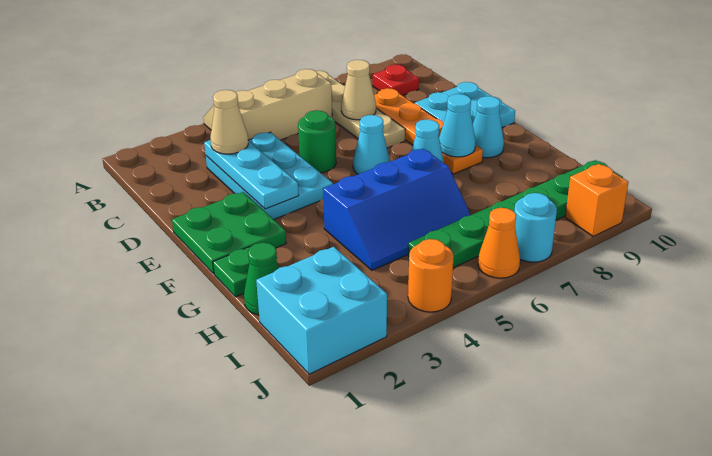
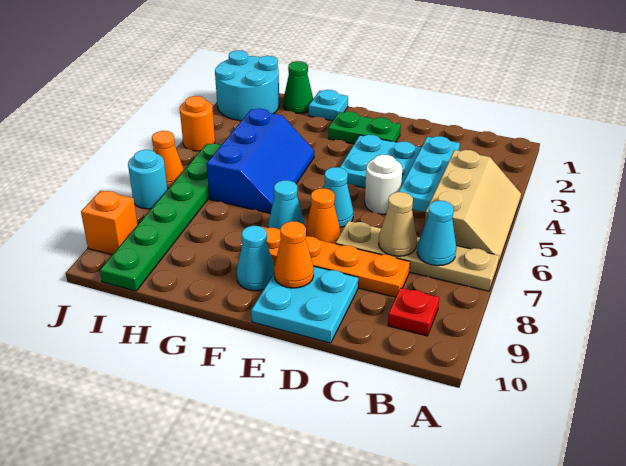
cyan 1x3 plate [204,140,299,209] -> cyan 1x3 plate turned to [399,136,460,212]
tan 1x1 cone [210,90,248,154] -> none
green 1x1 round brick [298,110,336,173] -> white 1x1 round brick [365,155,402,214]
green 2x2 plate [172,192,286,274] -> green 1x2 plate [328,111,401,144]
none -> orange 1x1 cone [306,188,341,244]
none -> orange 1x1 cone [274,221,314,288]
cyan 1x1 cone [439,94,476,157] -> cyan 1x1 cone moved to [417,201,456,266]
green 1x1 plate [213,247,250,297] -> cyan 1x1 plate [309,90,348,121]
blue 2x3 slope [323,149,471,270] -> blue 2x3 slope turned to [207,109,314,214]
cyan 2x2 brick [256,247,387,374] -> cyan 2x2 round brick [215,50,279,121]

